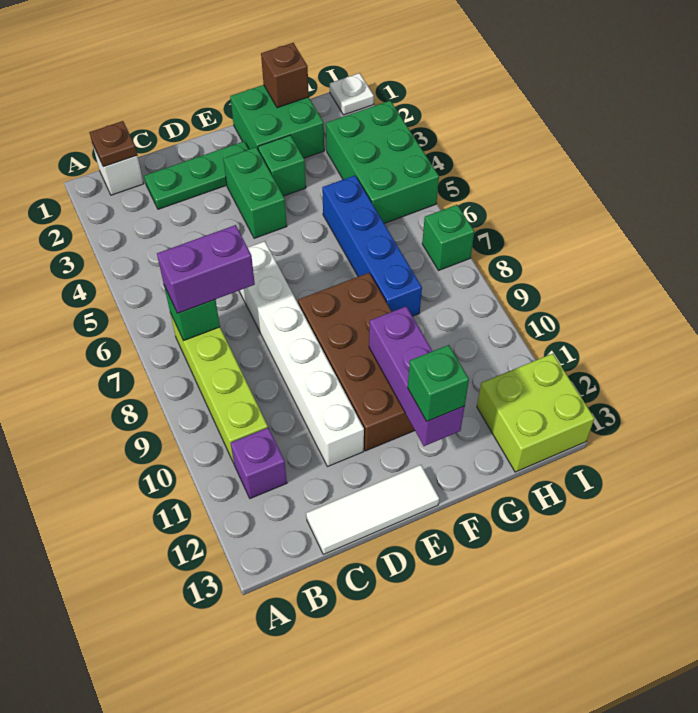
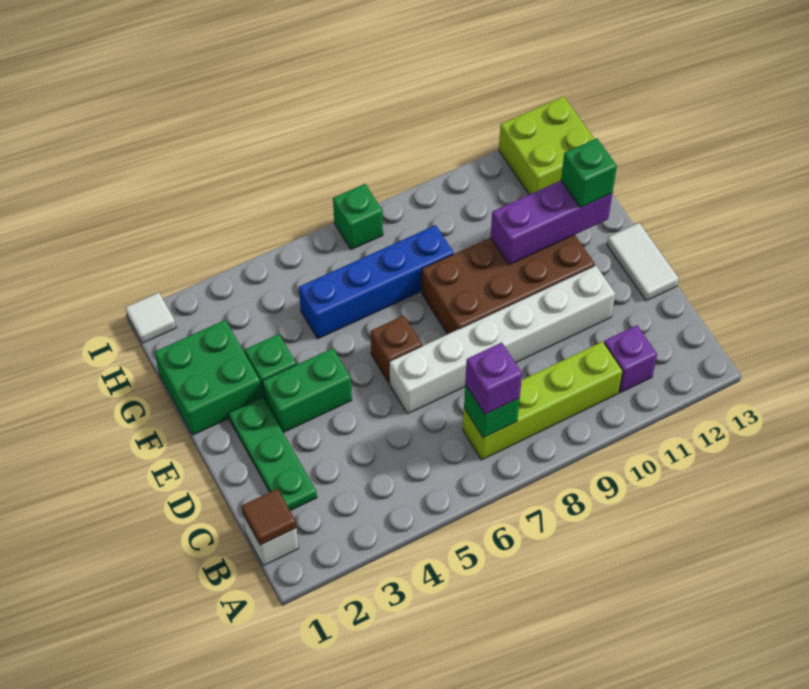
brown 1x1 plate [89,121,137,167] -> brown 1x1 tile [242,489,296,545]
purple 1x2 brick [157,225,255,313] -> purple 1x1 brick [465,343,522,414]
white 1x3 tile [306,465,439,554] -> white 1x2 tile [607,223,679,301]
brown 1x1 brick [261,43,309,108] -> brown 1x1 brick moved to [371,316,422,383]
green 2x3 brick [326,101,439,223] -> none
white 1x1 plate [330,73,374,115] -> white 1x1 tile [125,293,176,343]

